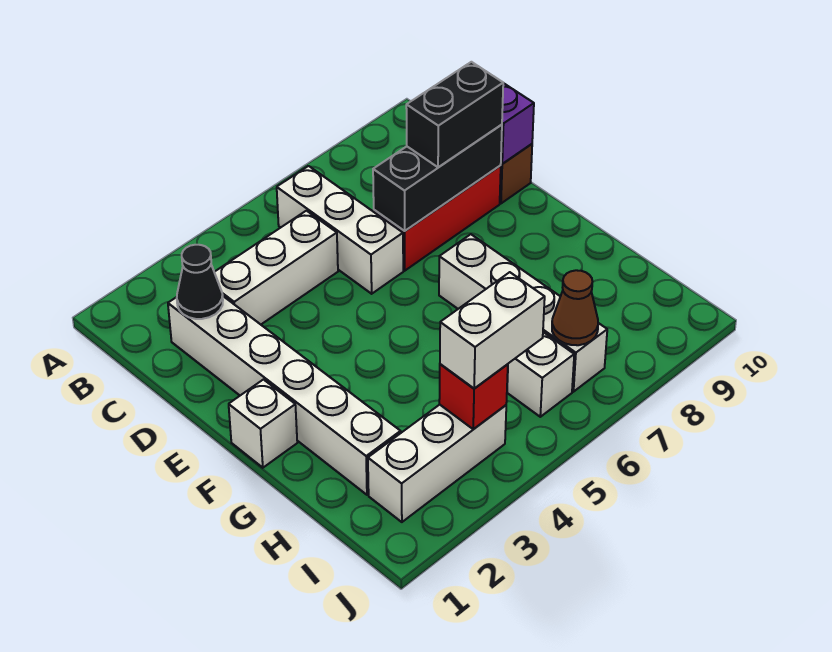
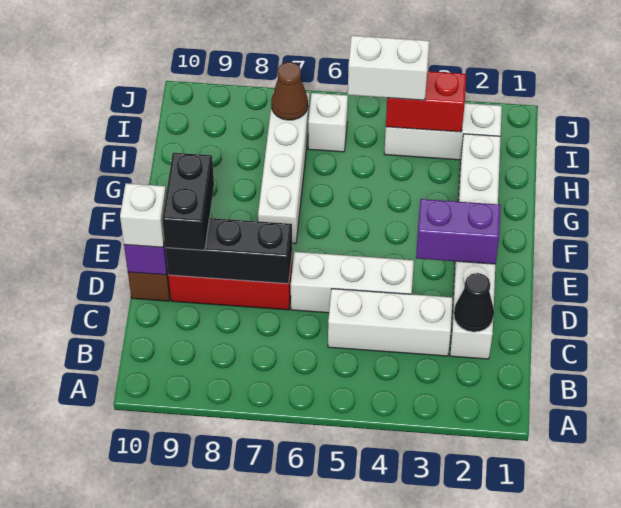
white 1x3 brick [277,166,403,294] -> white 1x3 brick turned to [291,252,414,313]
black 1x2 brick [406,62,503,167] -> black 1x2 brick turned to [162,153,214,250]
none -> purple 1x2 brick [416,199,501,264]
white 1x1 brick [229,380,297,468] -> white 1x1 brick moved to [120,183,166,247]
red 1x1 brick [439,364,508,429] -> red 1x2 brick [386,71,466,132]

